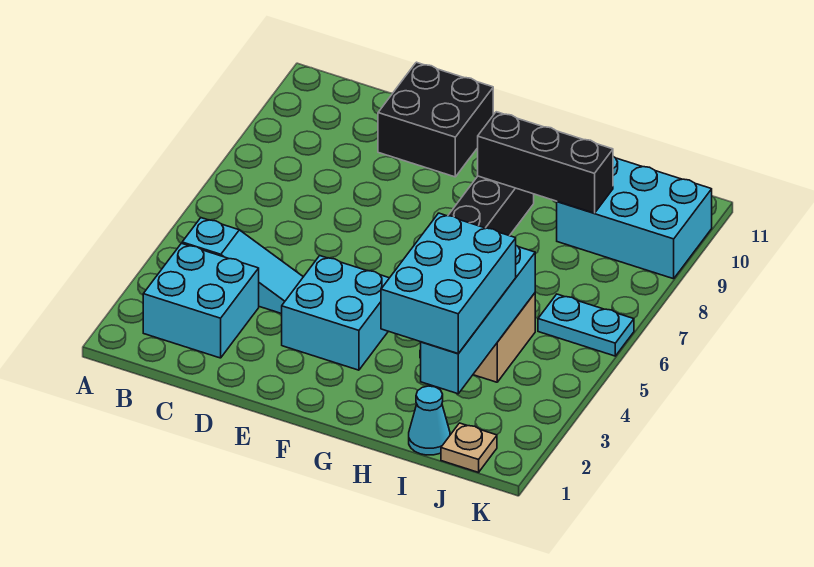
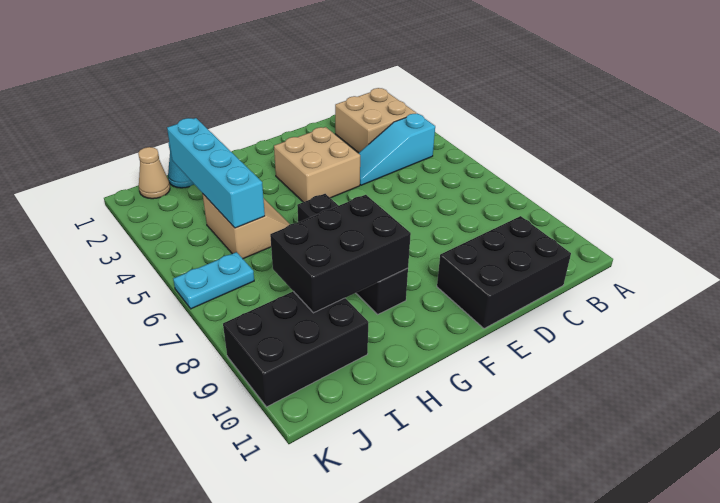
cyan 2x2 brick [143,243,259,358] -> tan 2x2 brick [335,88,416,153]
black 2x2 brick [378,62,493,177] -> black 2x3 brick [437,216,571,329]
cyan 2x2 brick [282,256,389,370] -> tan 2x2 brick [274,127,360,202]
black 1x3 brick [478,112,613,213] -> black 2x3 brick [270,195,411,313]
cyan 2x3 brick [381,213,516,354] -> none
cyan 2x3 brick [557,157,712,279] -> black 2x3 brick [223,291,368,407]
tan 1x1 plate [441,423,497,472] -> tan 1x1 cone [138,147,170,199]

